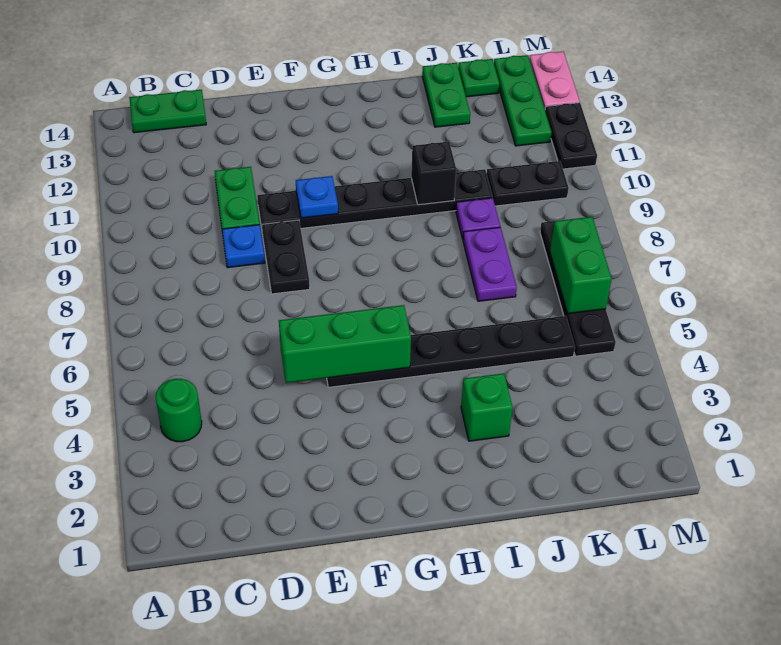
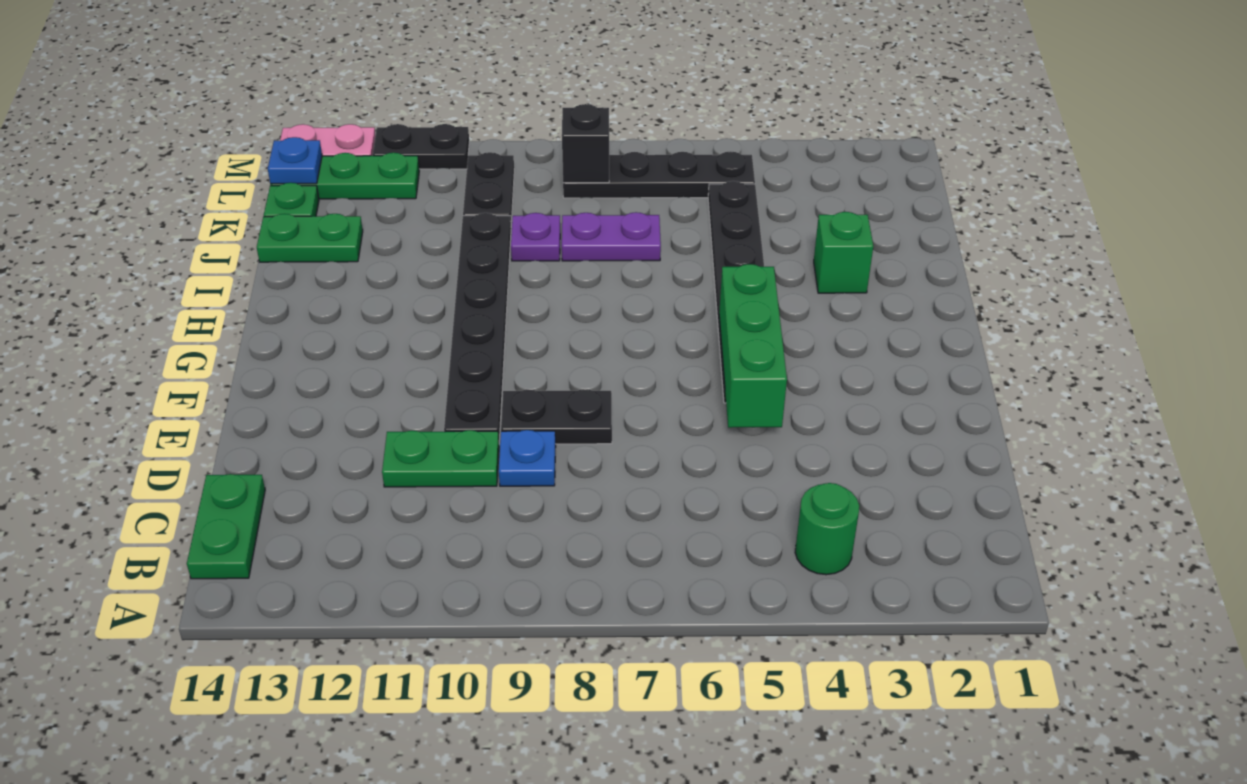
blue 1x1 plate [296,176,338,218] -> blue 1x1 plate moved to [268,137,322,184]
black 1x1 brick [411,142,456,205] -> black 1x1 brick moved to [562,104,609,183]
green 1x2 brick [550,217,612,314] -> none

